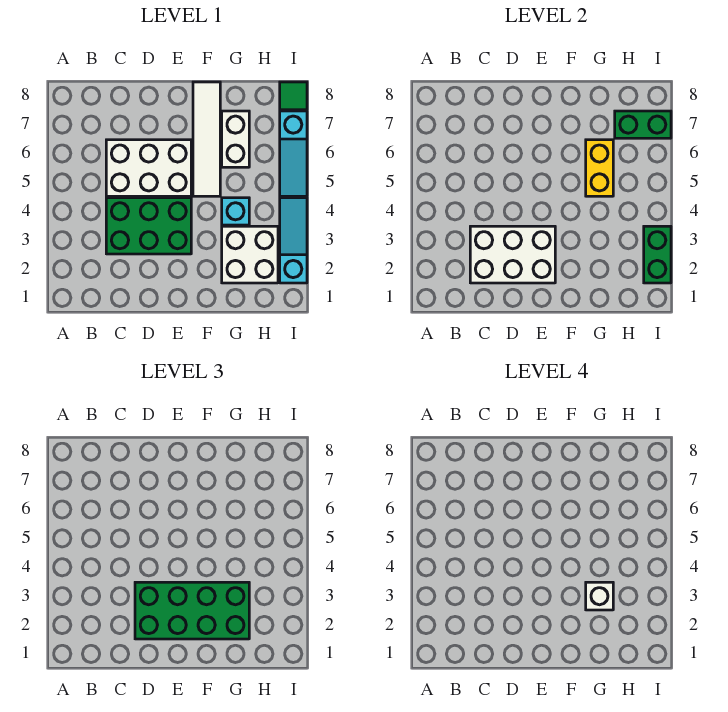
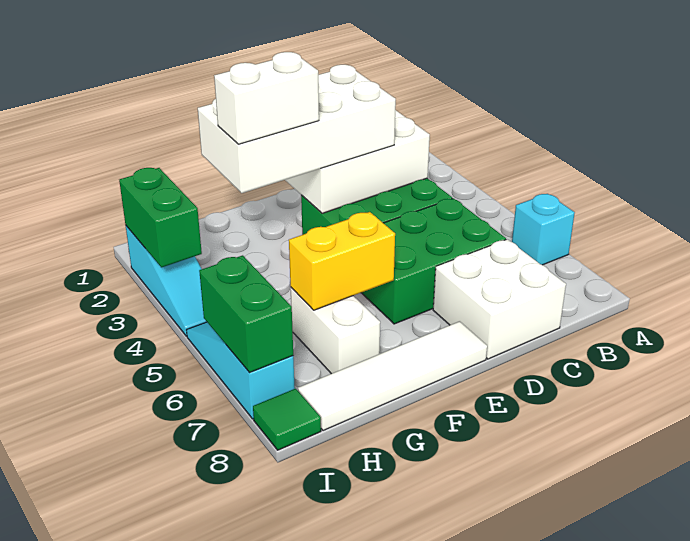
white 2x3 brick [106,140,191,196] -> green 2x3 brick [361,198,506,324]
green 2x4 brick [135,582,249,639] -> white 2x4 brick [198,65,396,193]
white 1x4 tile [193,82,220,196] -> white 1x4 tile turned to [298,321,487,431]
white 2x2 brick [222,226,278,283] -> white 2x2 brick moved to [433,239,566,359]
white 1x1 brick [586,582,613,610] -> white 1x2 brick [214,52,319,144]
cyan 1x1 brick [222,198,249,225] -> cyan 1x1 brick moved to [512,194,575,265]
yellow 1x2 brick [586,140,613,196] -> yellow 1x2 brick turned to [289,212,395,310]
green 1x2 brick [615,111,671,138] -> green 1x2 brick turned to [199,255,293,373]

